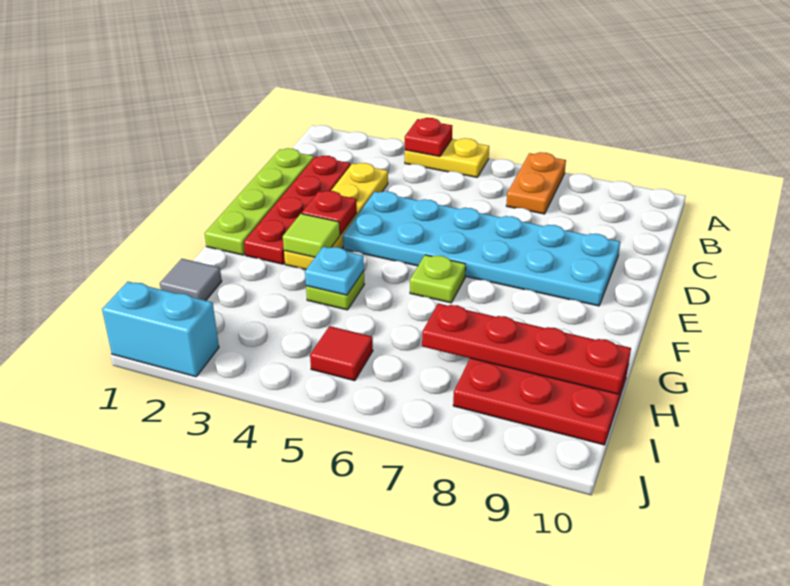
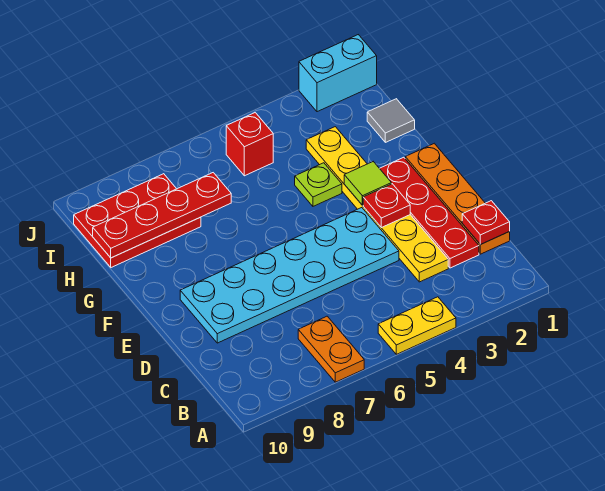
red 1x1 plate [405,118,452,157] -> red 1x1 plate moved to [462,201,510,245]
lime 1x4 plate [205,148,314,255] -> orange 1x4 plate [405,143,510,254]
yellow 1x4 plate [284,163,388,269] -> yellow 1x6 plate [306,127,448,282]
lime 1x1 plate [410,255,466,303] -> none
cyan 1x1 plate [305,247,364,295] -> none
red 1x1 tile [310,326,373,381] -> red 1x1 brick [226,113,273,176]

